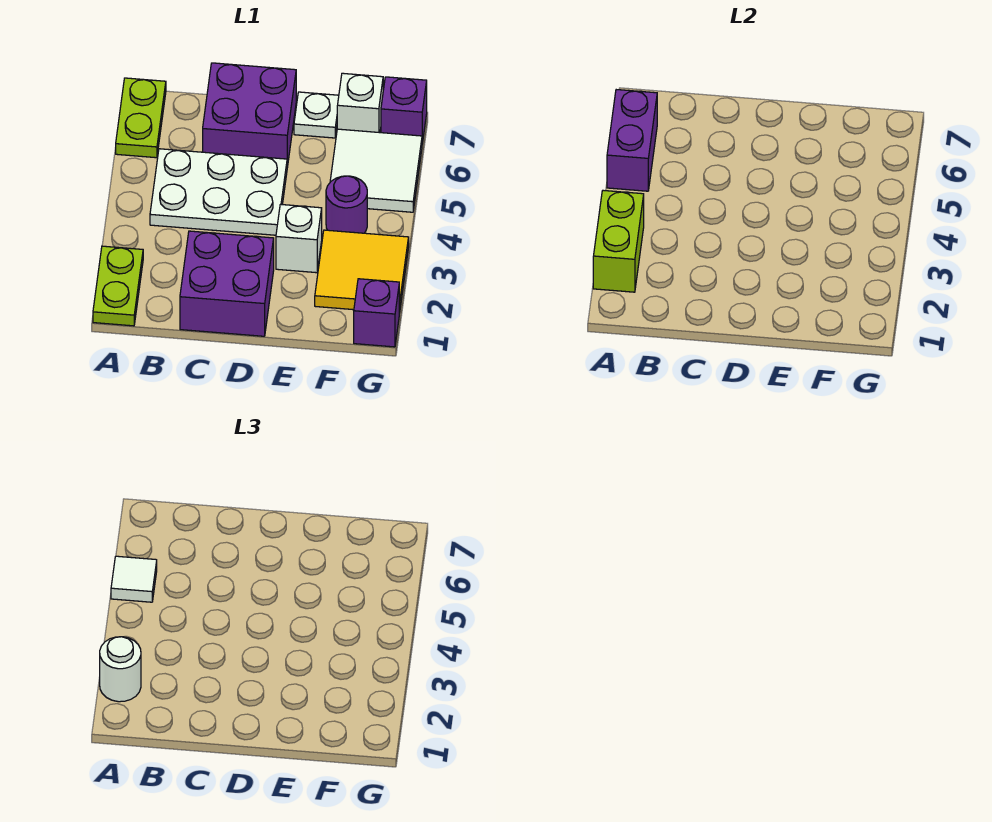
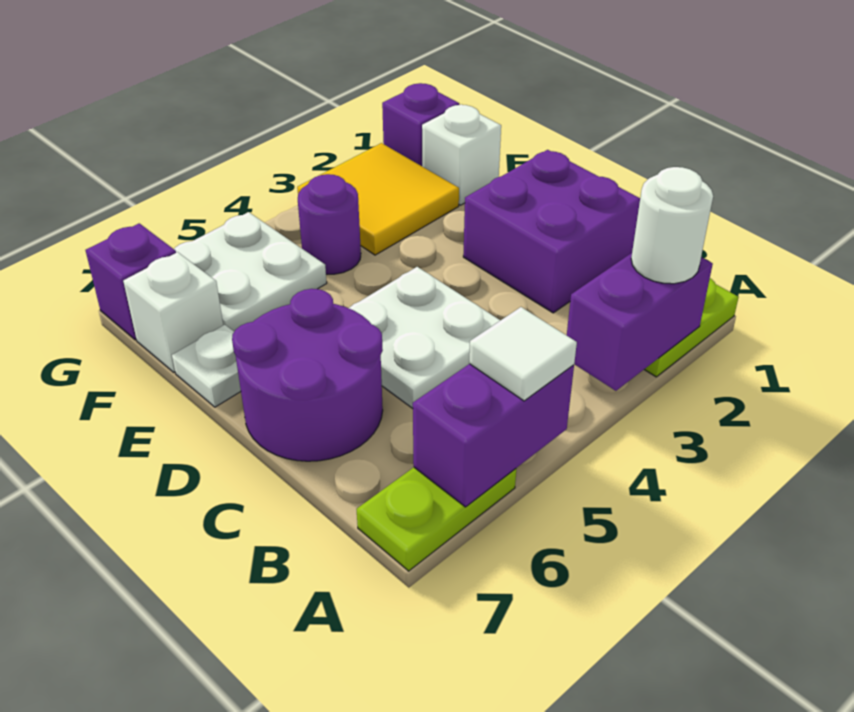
lime 1x2 brick [593,190,644,292] -> purple 1x2 brick [567,253,713,391]
white 2x3 plate [150,149,287,235] -> white 2x2 plate [349,267,500,409]
purple 2x2 brick [203,63,296,167] -> purple 2x2 round brick [232,289,383,461]
white 1x1 brick [276,204,322,273] -> white 1x1 brick moved to [422,104,501,205]
white 2x2 tile [330,129,422,212] -> white 2x2 plate [174,212,327,331]

